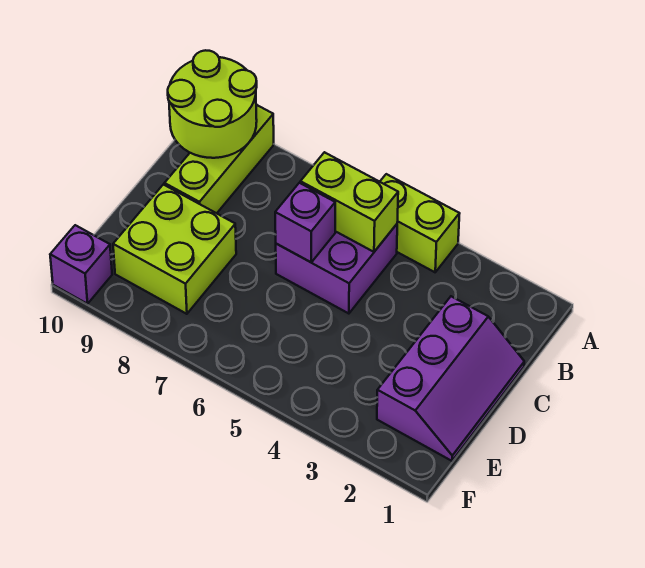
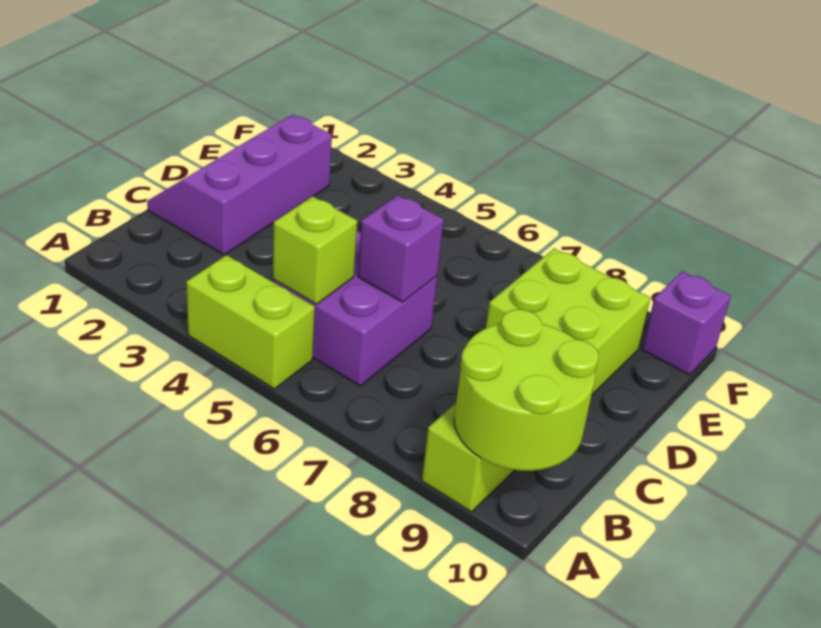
lime 1x2 brick [300,152,398,252] -> lime 1x1 brick [273,196,357,304]

